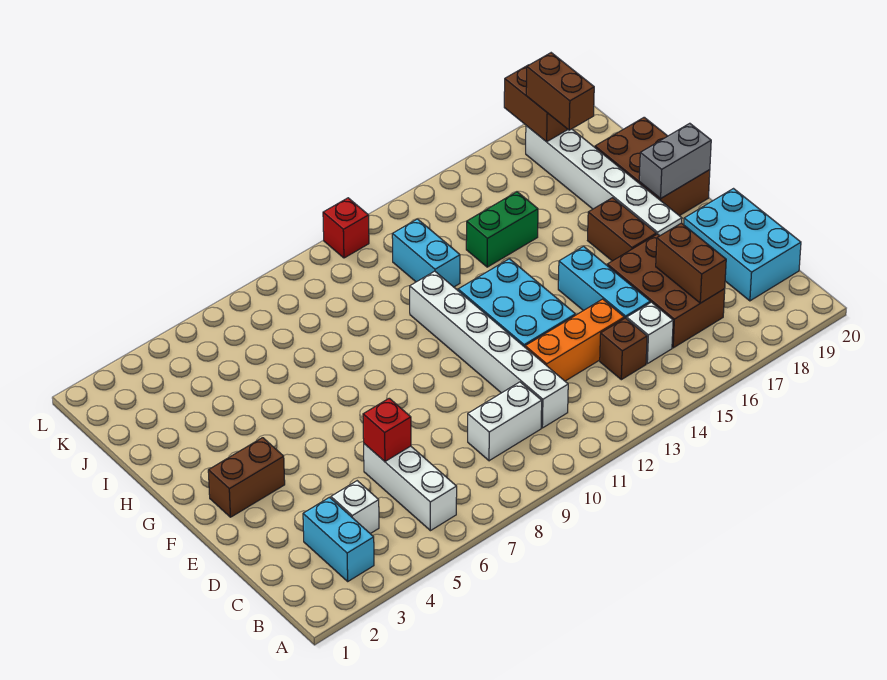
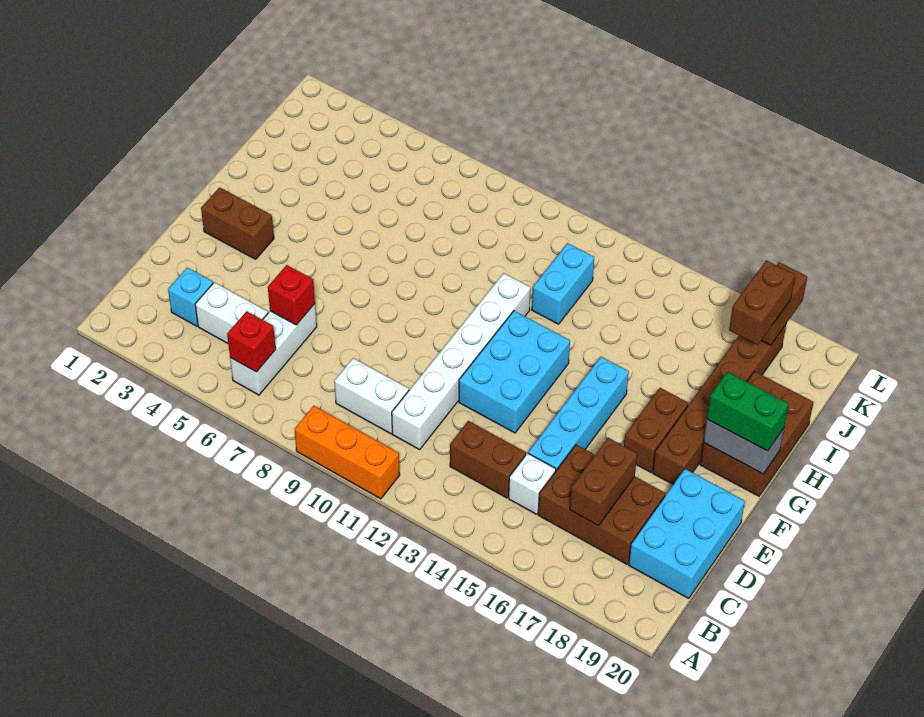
cyan 1x2 brick [303,497,374,581] -> cyan 1x1 brick [168,268,213,326]
white 1x1 brick [331,481,379,534] -> white 1x2 brick [195,282,268,343]
brown 1x1 brick [600,318,647,380] -> brown 1x2 brick [450,421,526,498]
brown 2x3 brick [607,234,725,348] -> brown 2x3 brick turned to [538,445,665,564]
orange 1x3 brick [525,299,624,381] -> orange 1x3 brick moved to [295,406,400,499]
cyan 1x3 brick [558,246,650,319] -> cyan 1x4 brick [528,357,629,470]
white 1x6 brick [526,126,682,236] -> brown 1x6 brick [653,325,786,484]
green 1x2 brick [466,192,538,267] -> green 1x2 brick moved to [707,372,789,451]
red 1x1 brick [323,198,369,258] -> red 1x1 brick moved to [227,311,276,372]

